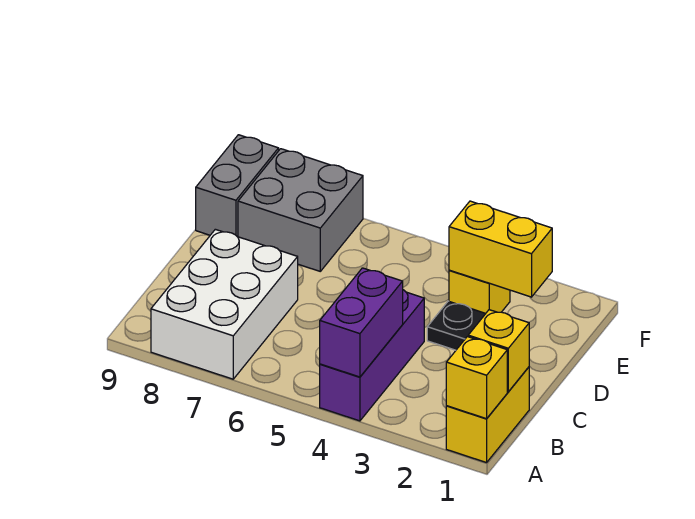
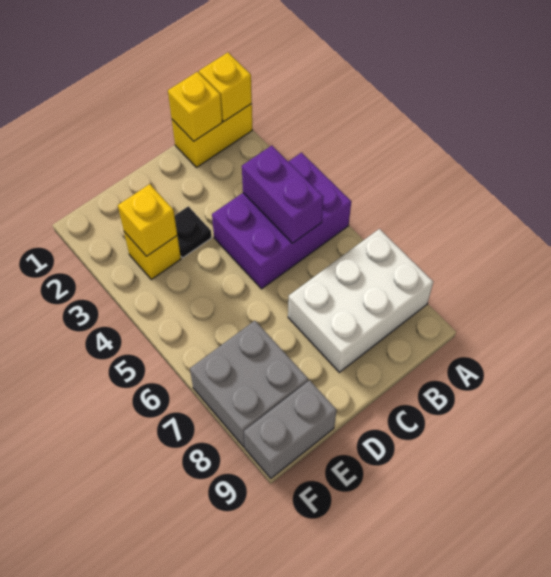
purple 1x3 brick [320,290,424,421] -> purple 2x3 brick [212,153,351,289]
purple 1x2 brick [320,268,403,377] -> purple 1x2 brick turned to [242,146,324,243]
yellow 1x2 brick [449,201,552,297] -> yellow 1x1 brick [118,184,177,256]

